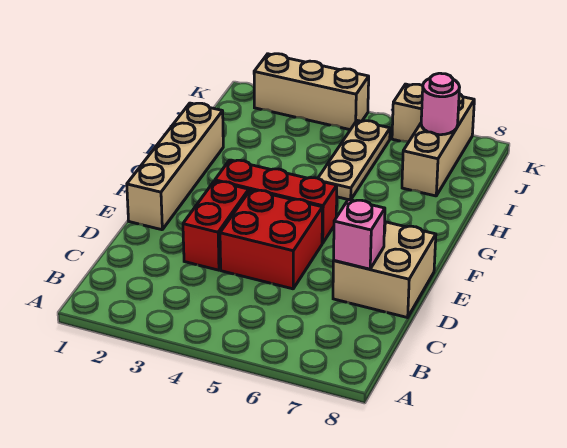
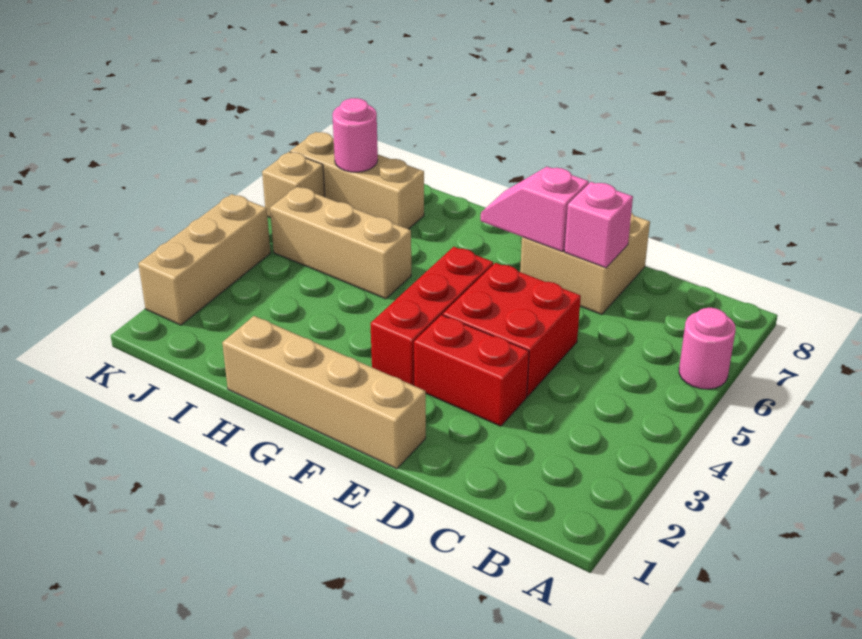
none -> pink 1x1 round brick [679,308,736,389]
none -> pink 1x2 slope [481,167,589,251]
tan 1x3 plate [318,121,390,200] -> tan 1x3 brick [270,187,411,299]

